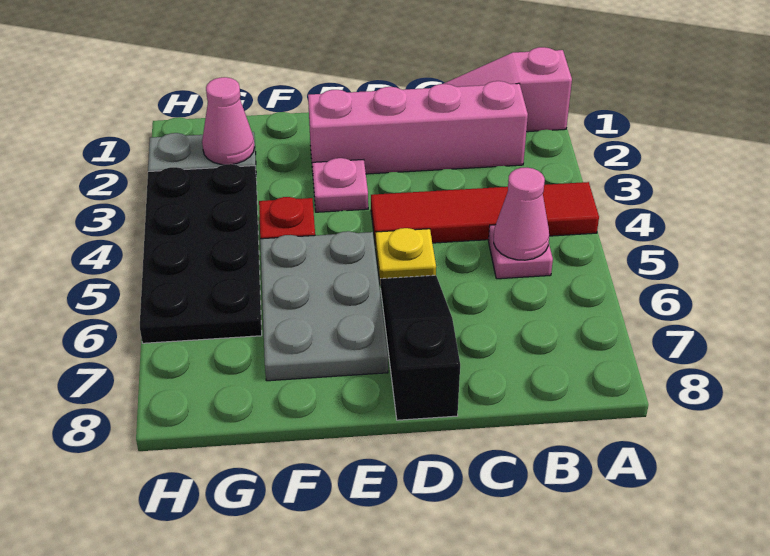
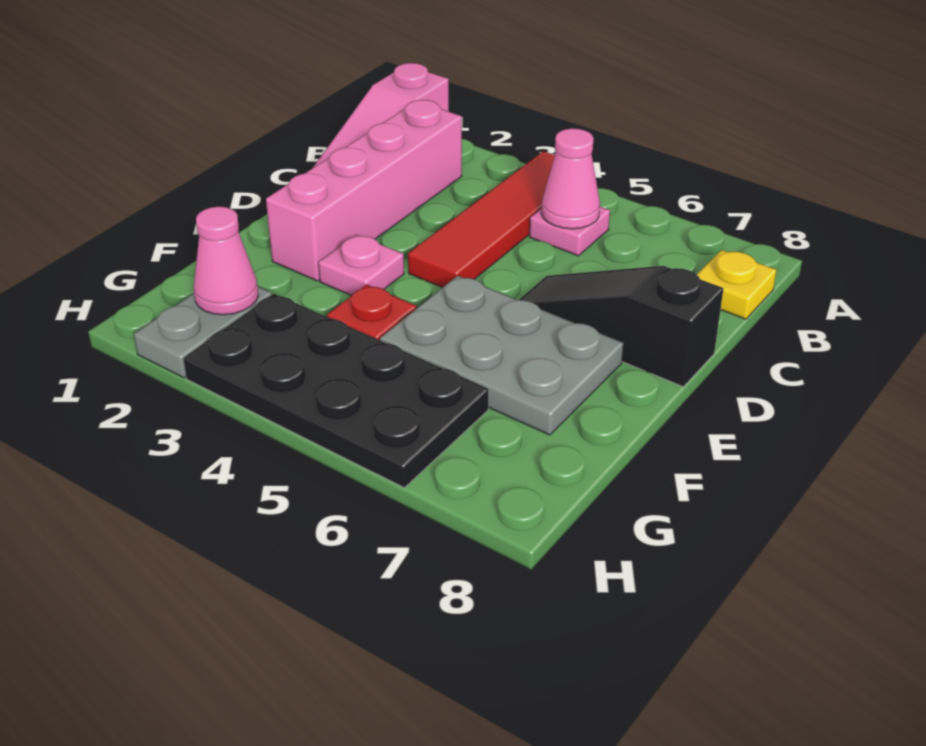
yellow 1x1 plate [376,228,436,286] -> yellow 1x1 plate moved to [697,250,777,319]

